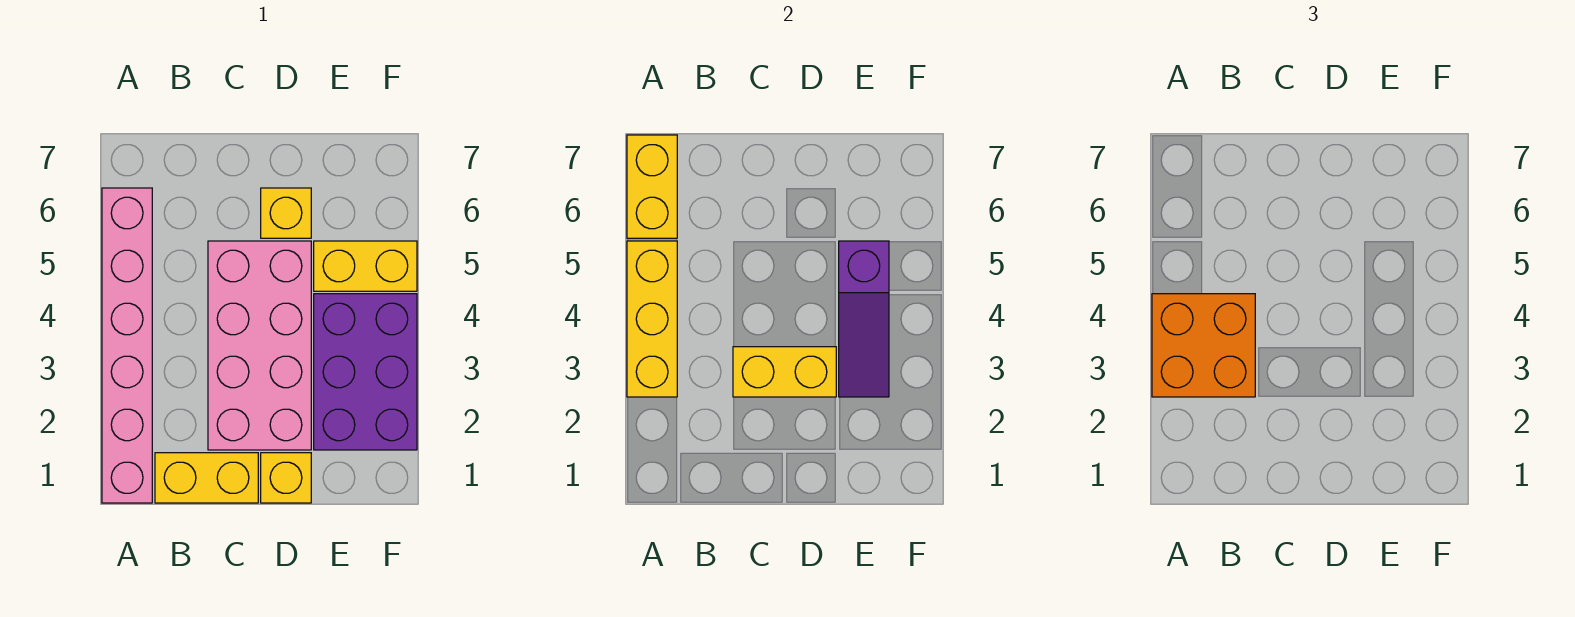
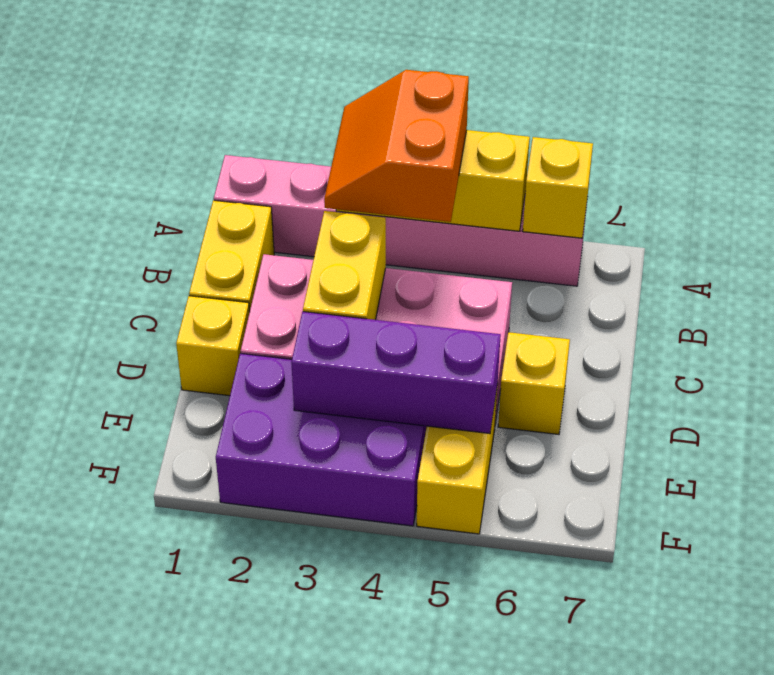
orange 2x2 brick [1152,294,1255,397] -> orange 2x2 slope [324,70,469,222]
yellow 1x2 brick [627,135,677,238] -> yellow 1x1 brick [523,137,593,238]
purple 1x3 slope [839,241,889,397] -> purple 1x3 brick [291,312,501,434]

